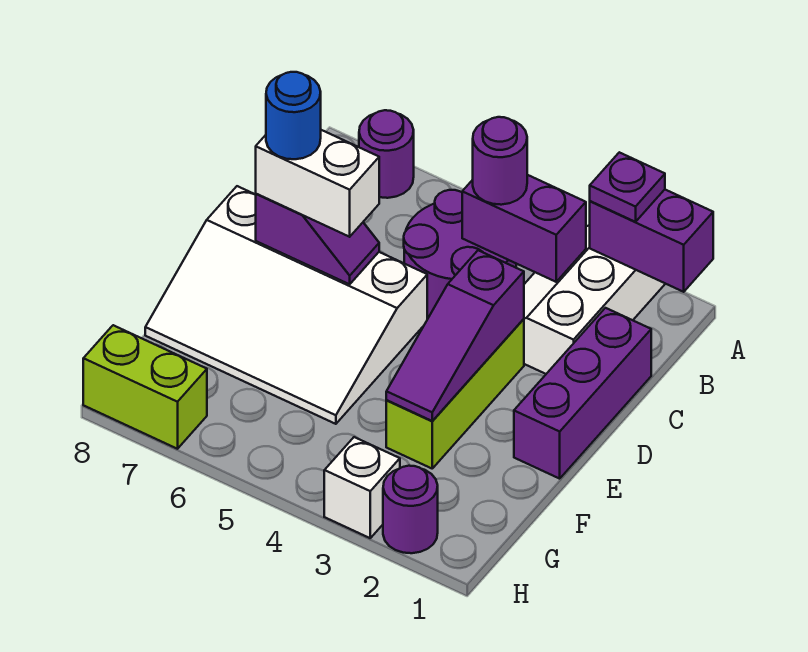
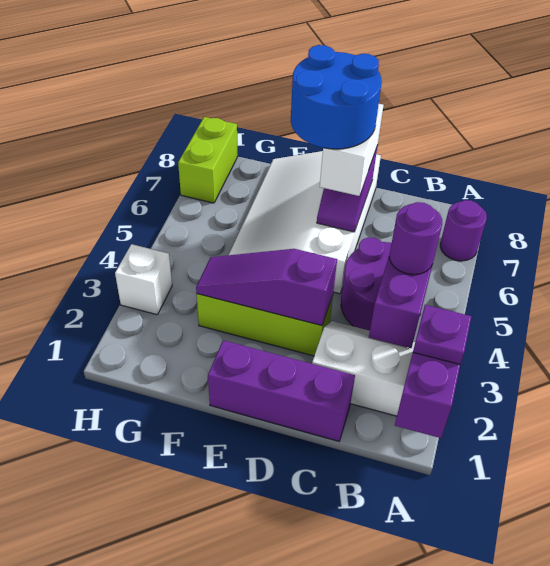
blue 1x1 round brick [266,72,321,159] -> blue 2x2 round brick [291,45,382,149]
purple 1x1 round brick [383,466,438,553] -> none

